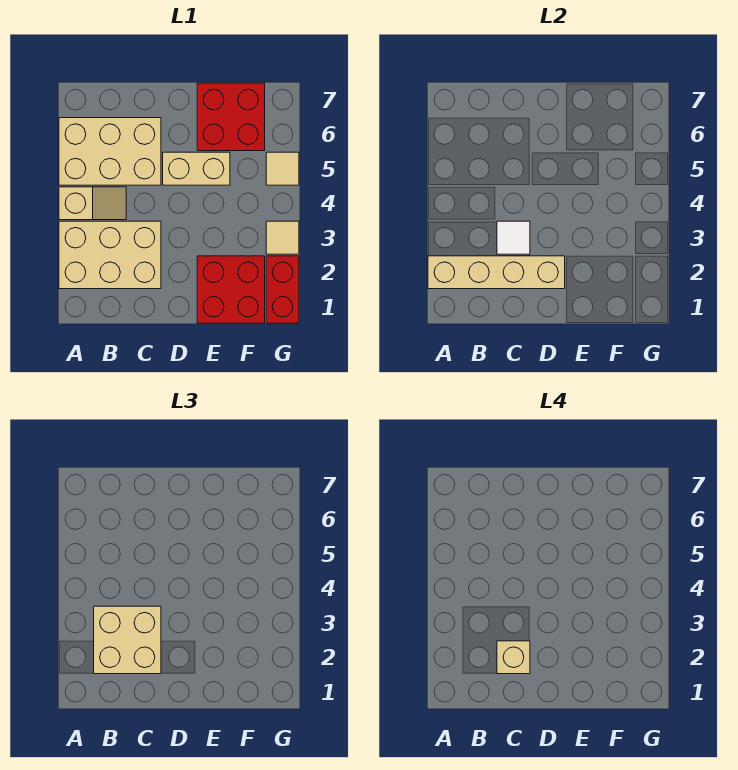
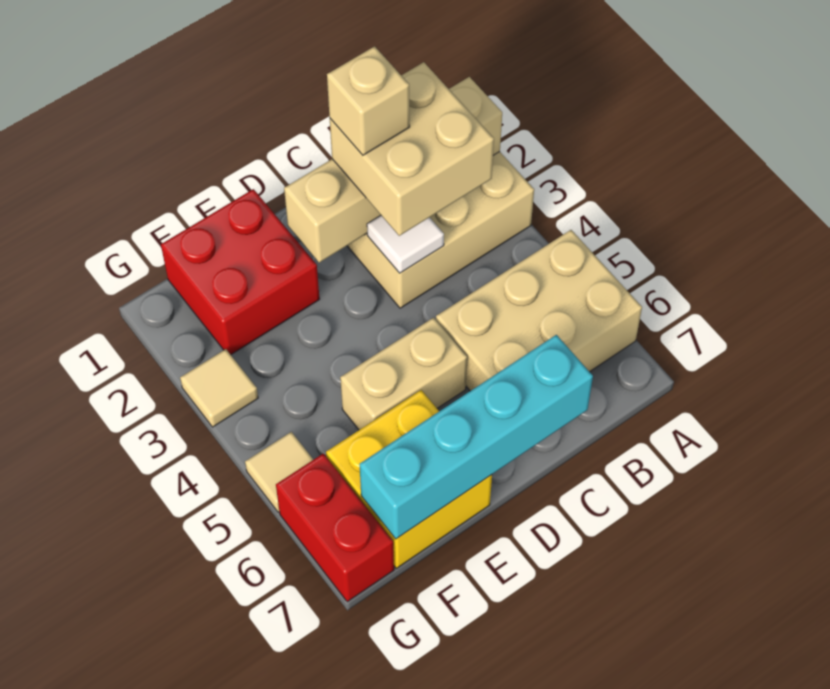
tan 1x2 slope [59,187,126,220] -> none
none -> cyan 1x4 brick [360,335,593,539]
red 2x2 brick [197,83,265,151] -> yellow 2x2 brick [326,390,492,568]
red 1x2 brick [266,256,299,323] -> red 1x2 brick moved to [276,453,394,602]

